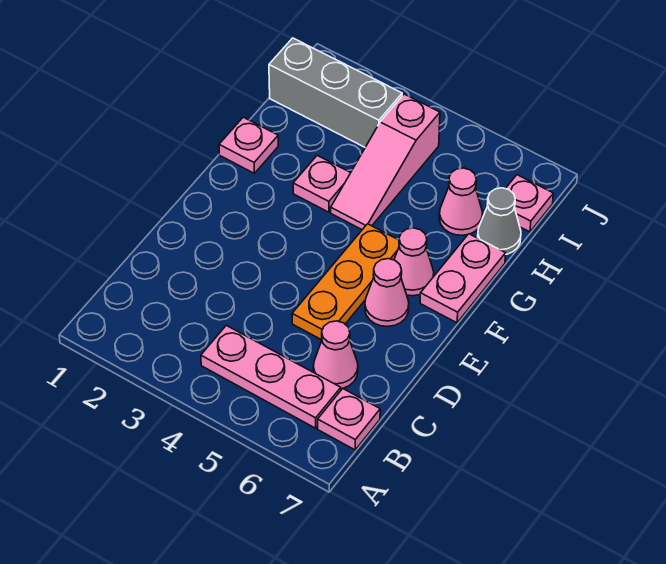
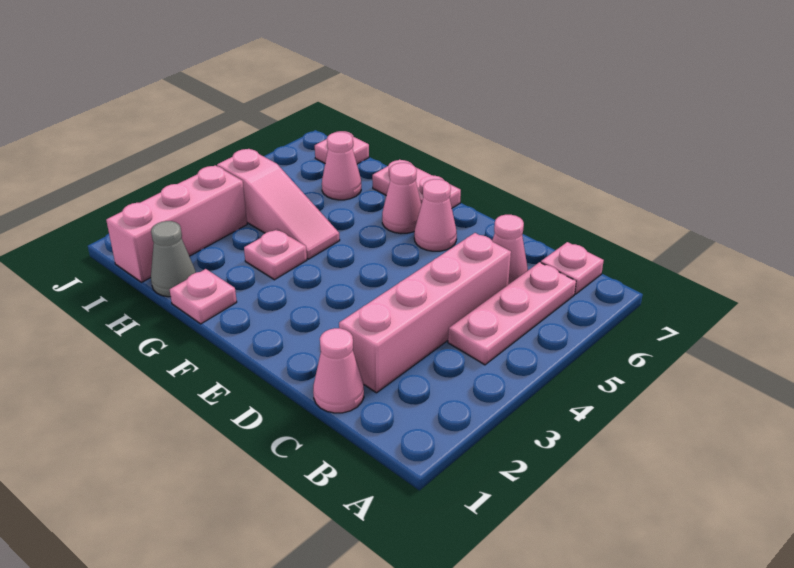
none -> pink 1x1 cone [313,328,364,413]
none -> pink 1x4 brick [339,233,511,393]
orange 1x3 plate [292,224,399,340] -> none
grey 1x1 cone [478,188,521,254] -> grey 1x1 cone moved to [151,221,196,297]
grey 1x3 brick [269,38,402,147] -> pink 1x3 brick [106,165,247,282]

